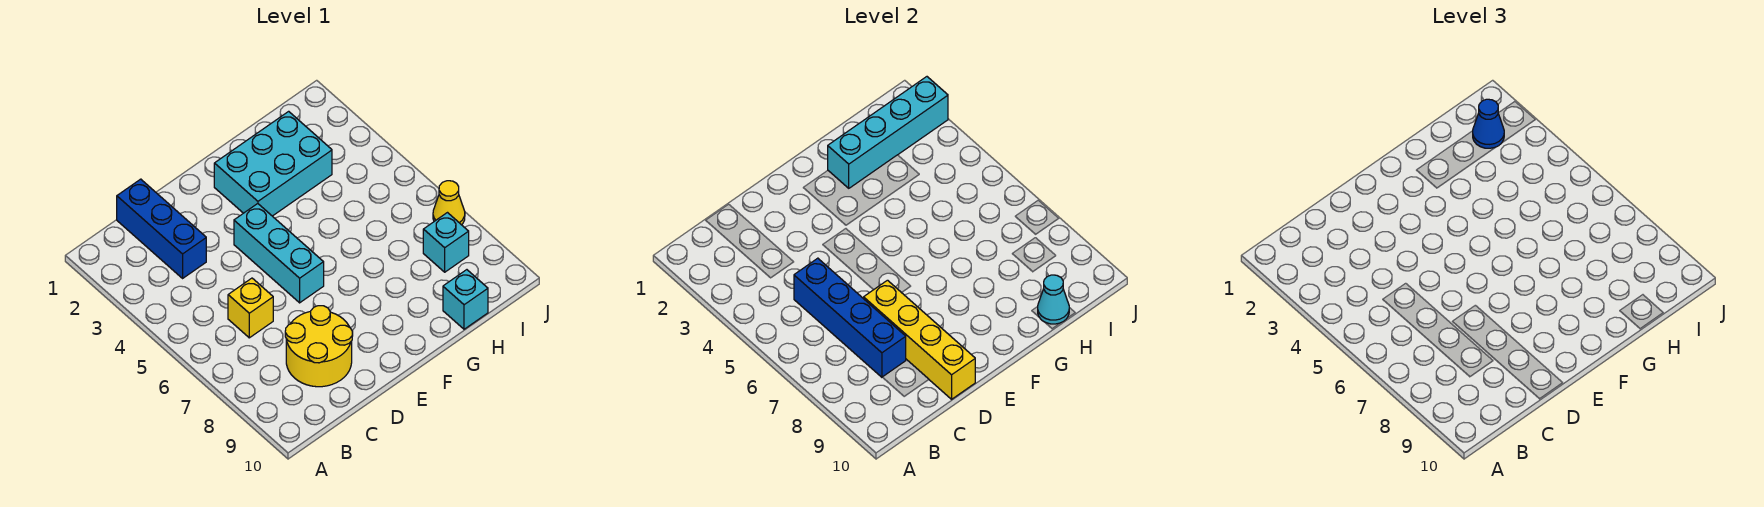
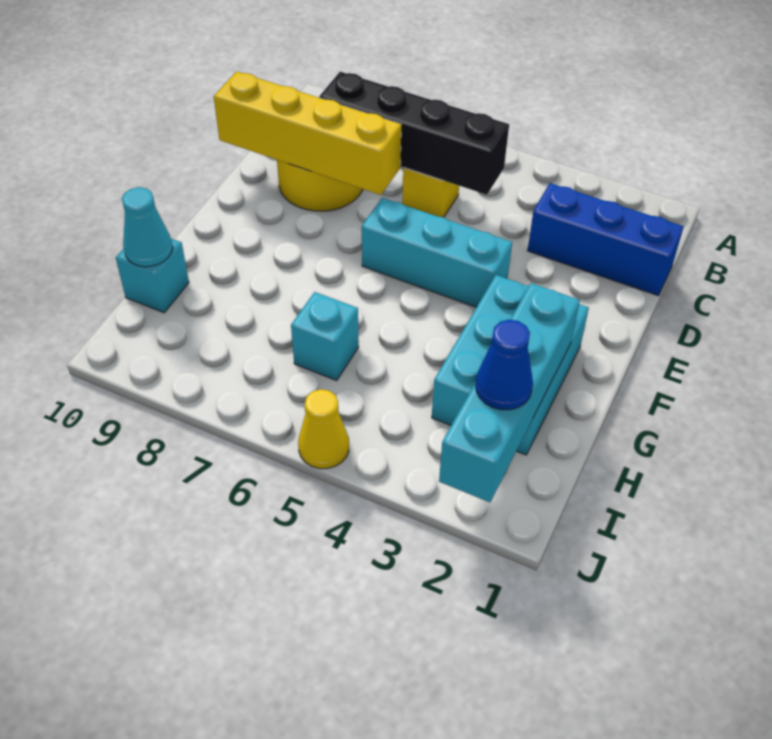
blue 1x4 brick [794,258,906,377] -> black 1x4 brick [319,72,509,195]
cyan 1x1 brick [423,213,469,272] -> cyan 1x1 brick moved to [291,292,359,380]
yellow 1x1 cone [433,181,465,225] -> yellow 1x1 cone moved to [298,389,349,469]

